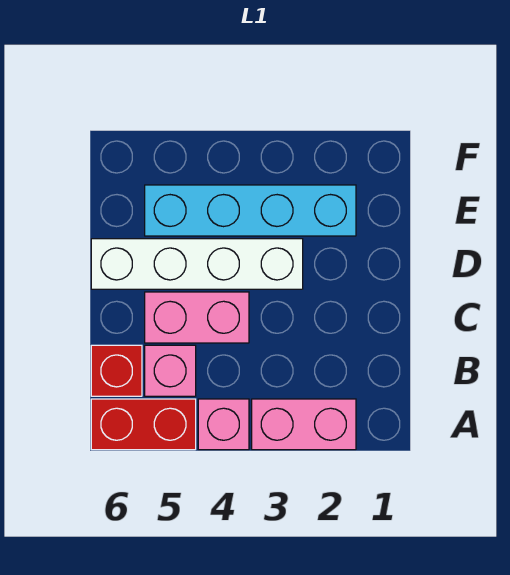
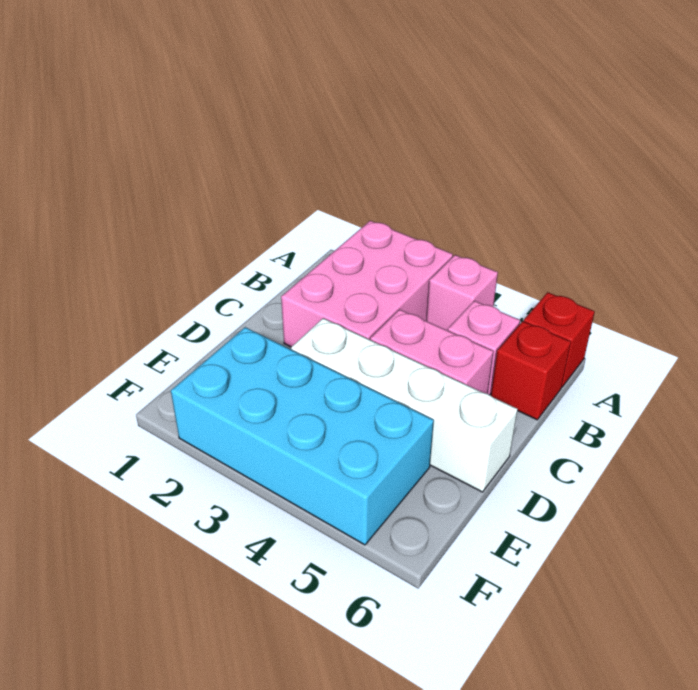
pink 1x2 brick [252,399,356,450] -> pink 2x3 brick [281,221,453,347]
red 1x2 brick [91,399,196,450] -> red 1x1 brick [524,292,595,387]
cyan 1x4 brick [145,185,356,236] -> cyan 2x4 brick [171,327,434,545]

